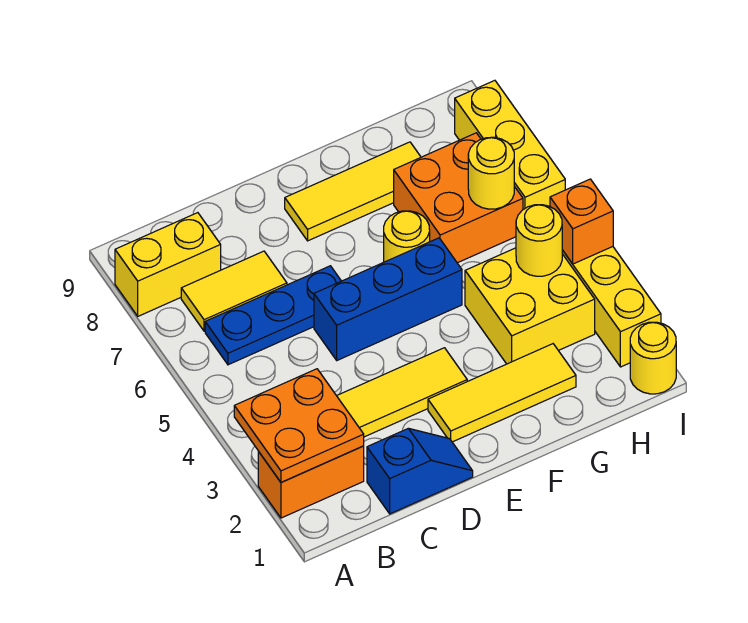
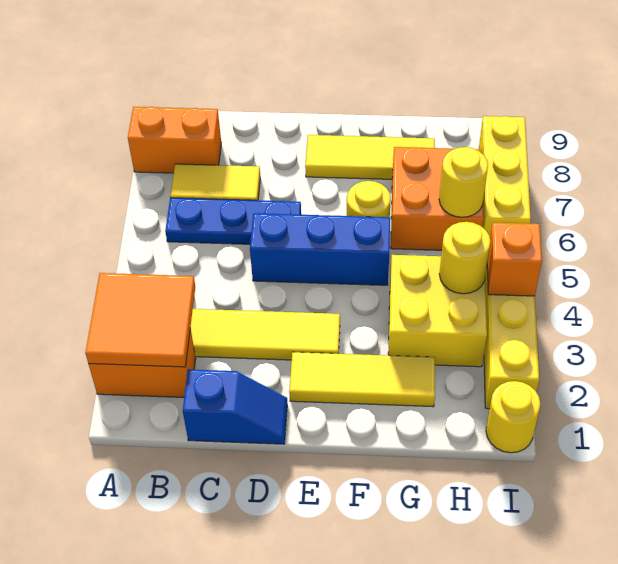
orange 2x2 plate [234,369,364,482] -> orange 2x2 tile [85,273,195,367]
yellow 1x2 brick [115,213,221,316] -> orange 1x2 brick [128,107,221,173]

